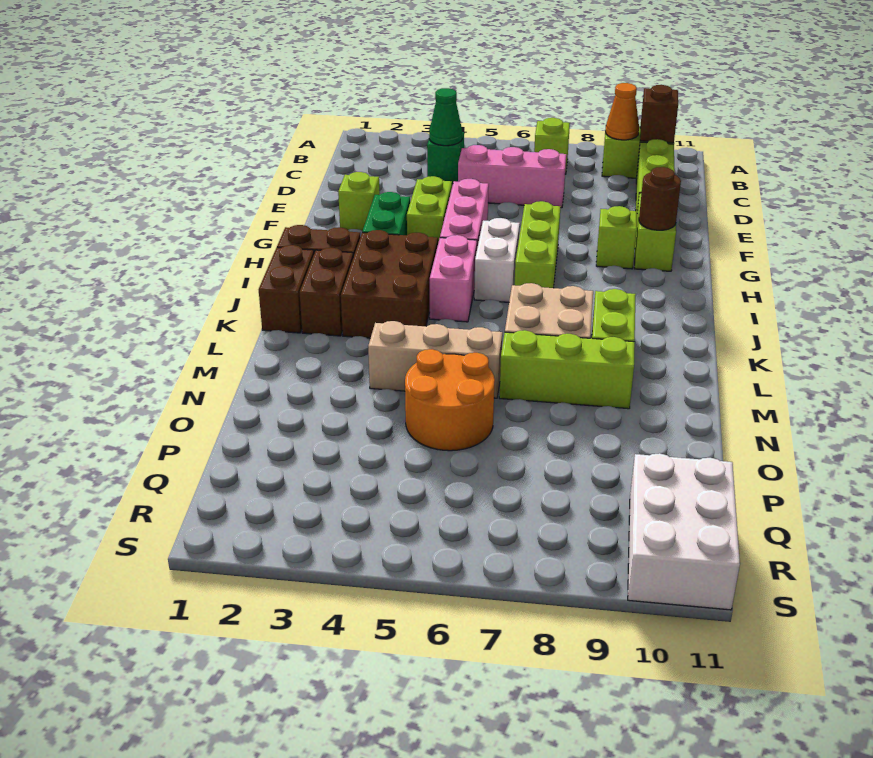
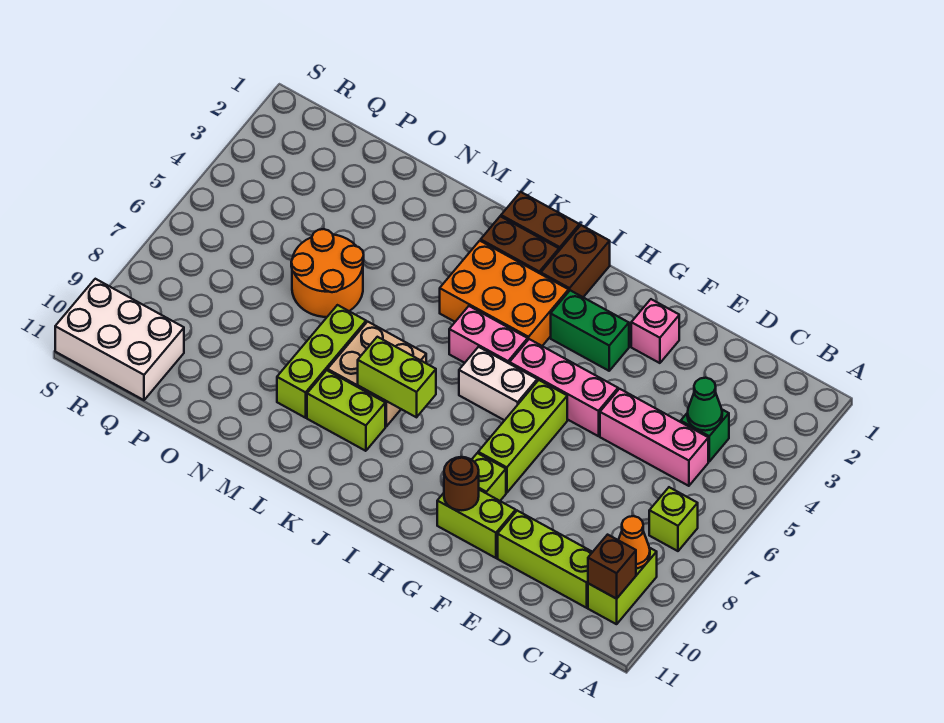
pink 1x3 brick [458,145,566,208] -> pink 1x3 brick turned to [600,389,708,486]
lime 1x1 brick [338,172,380,231] -> pink 1x1 brick [631,299,679,363]
lime 1x2 brick [407,176,452,243] -> lime 1x2 brick moved to [358,337,436,417]
lime 1x3 brick [515,201,561,288] -> lime 1x3 brick turned to [478,380,567,493]
brown 2x3 brick [341,230,438,338] -> orange 2x3 brick [440,241,569,346]
tan 1x3 brick [368,321,502,398] -> none

